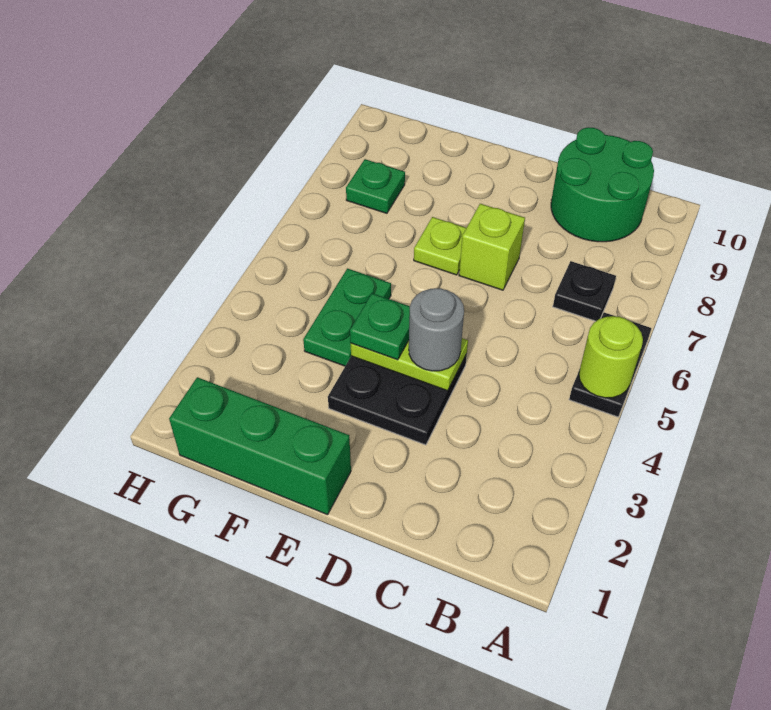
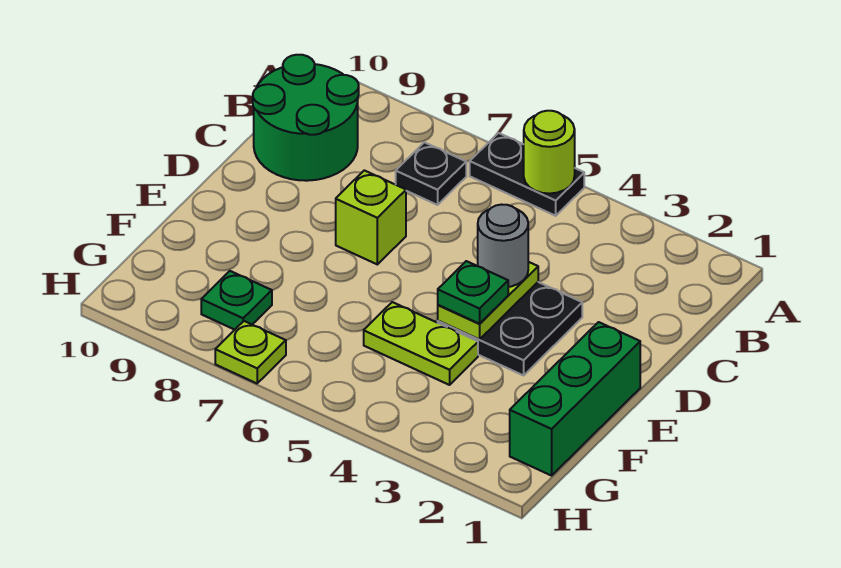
lime 1x1 plate [414,217,466,275] -> lime 1x1 plate moved to [215,321,286,383]
green 1x2 plate [303,269,391,366] -> lime 1x2 plate [364,302,478,385]

